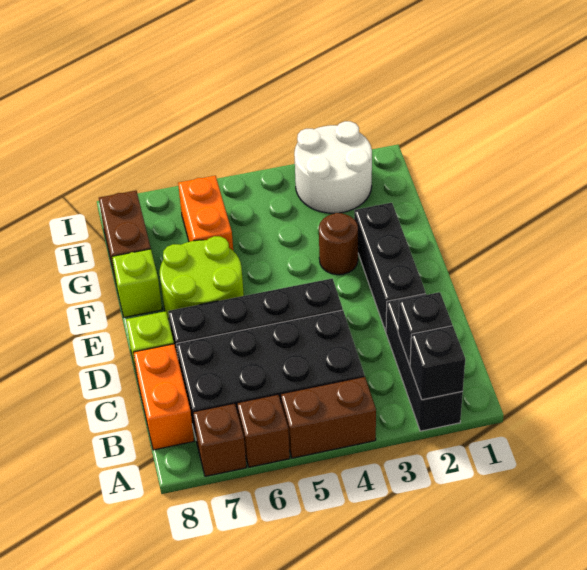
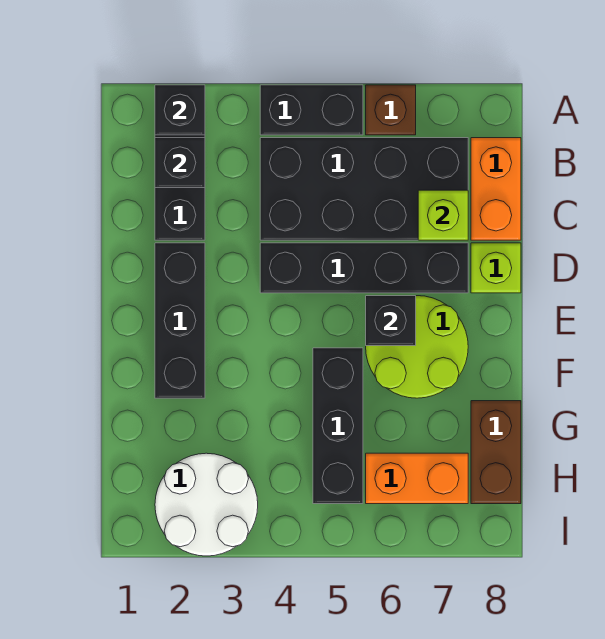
brown 1x2 brick [281,377,376,458] -> black 1x2 brick [260,85,363,135]
brown 1x1 brick [193,403,246,476] -> none
none -> black 1x1 brick [366,296,416,346]
brown 1x1 round brick [319,213,358,275] -> none
none -> black 1x3 brick [313,348,363,504]
lime 1x1 brick [112,249,162,317] -> lime 1x1 brick moved to [418,190,468,240]
orange 1x2 brick [178,176,233,250] -> orange 1x2 brick turned to [366,453,468,504]

